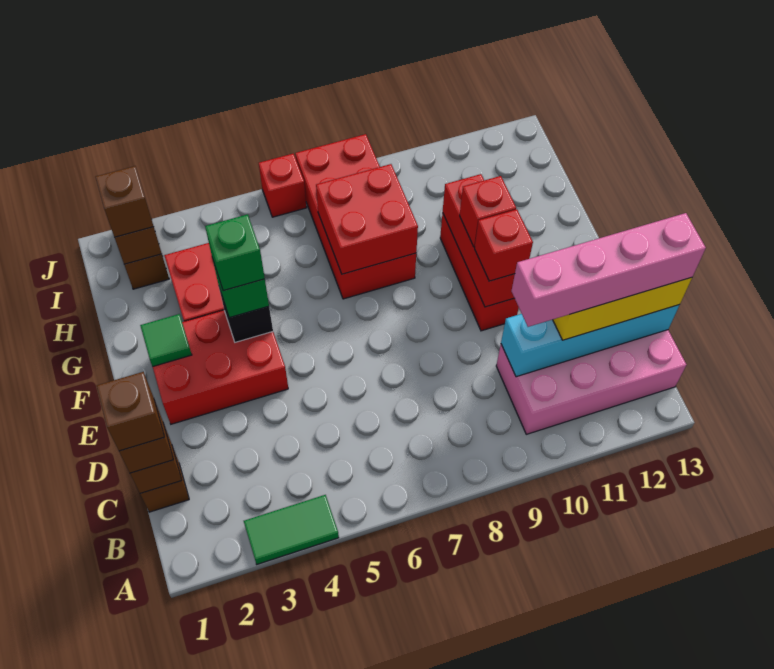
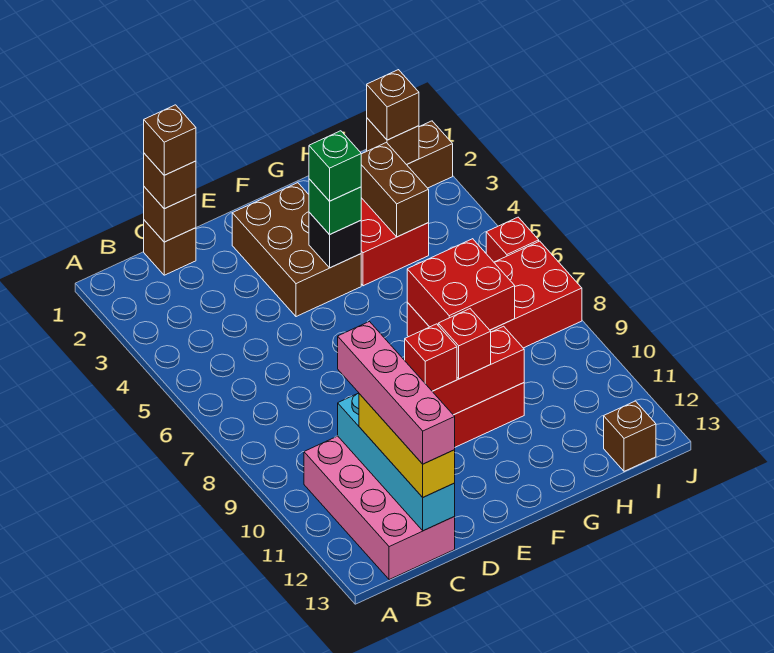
green 1x2 tile [244,495,339,564] -> none
red 2x3 brick [153,310,288,424] -> brown 2x3 brick [232,183,361,317]
green 1x1 tile [140,314,192,367] -> none
none -> brown 1x2 brick [361,143,429,237]
none -> brown 1x1 brick [604,401,656,471]

